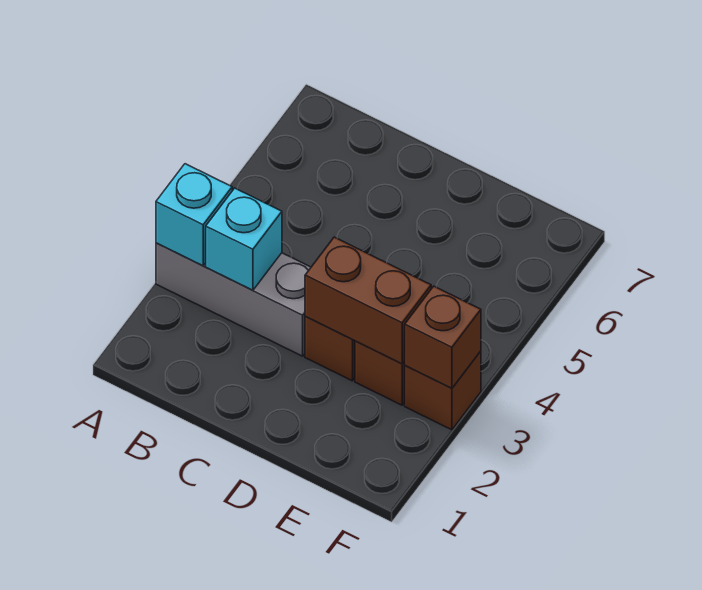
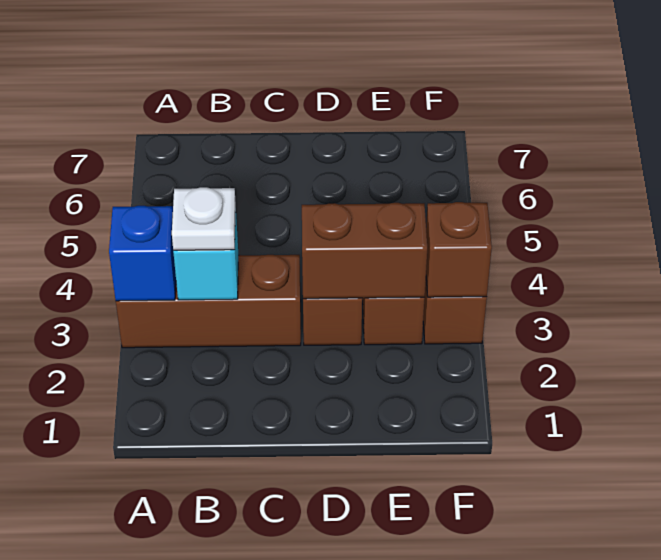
grey 1x3 brick [156,243,311,356] -> brown 1x3 brick [116,255,301,348]
cyan 1x1 brick [156,164,232,266] -> blue 1x1 brick [109,206,176,301]
none -> white 1x1 plate [172,187,236,250]

